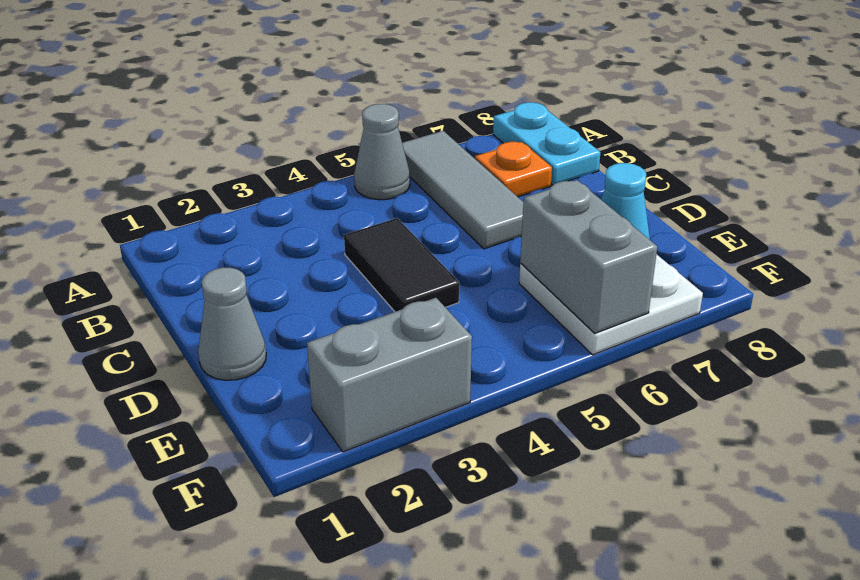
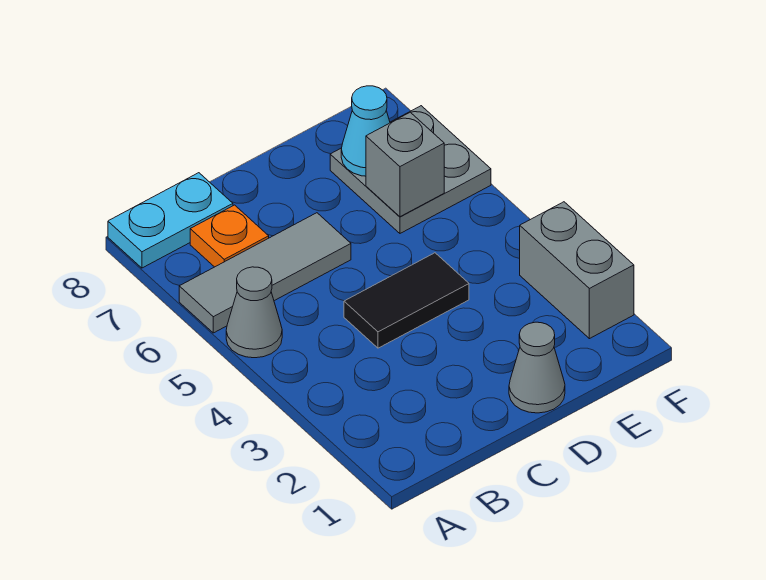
white 2x2 plate [519,254,703,355] -> grey 2x2 plate [330,106,491,233]
grey 1x2 brick [520,180,657,333] -> grey 1x1 brick [366,112,444,217]

